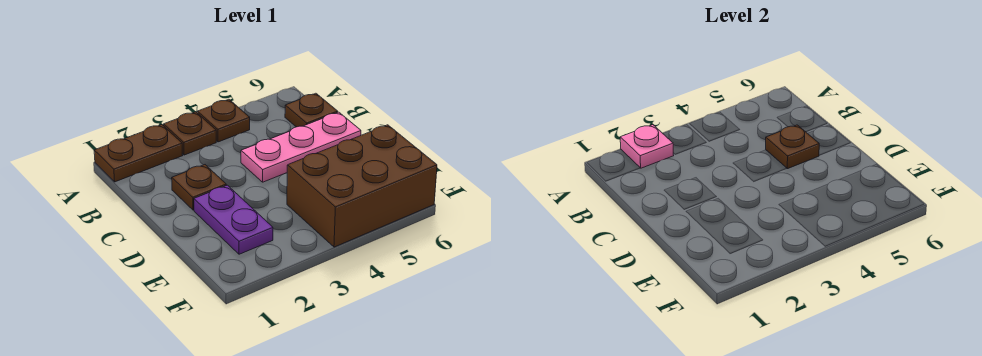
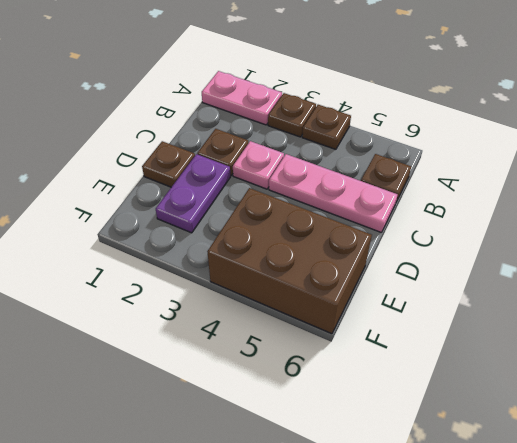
brown 1x2 plate [94,125,183,182] -> pink 1x2 plate [202,71,282,125]
pink 1x1 plate [620,125,674,168] -> pink 1x1 plate moved to [233,141,284,189]
brown 1x1 plate [766,125,819,169] -> brown 1x1 plate moved to [142,141,195,187]

